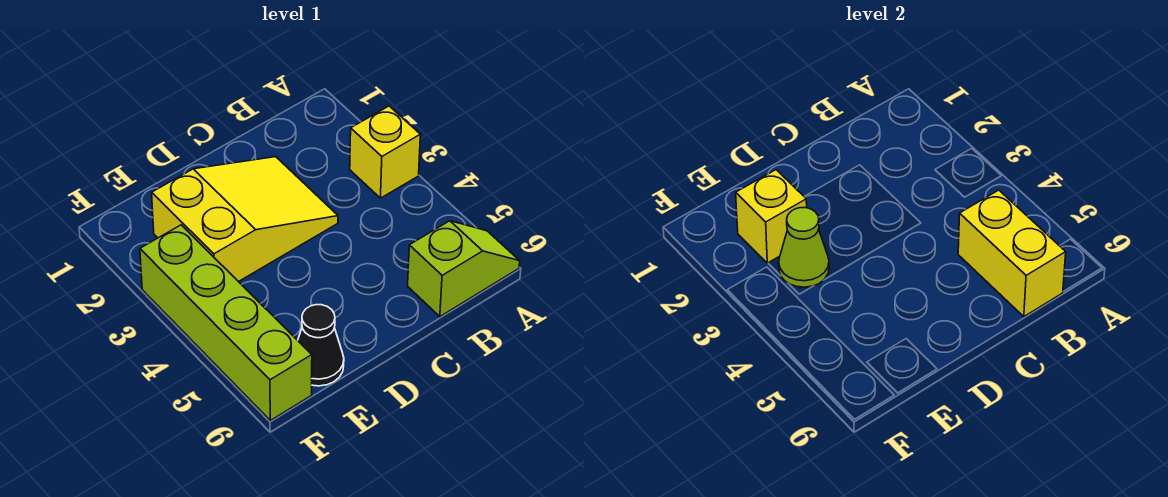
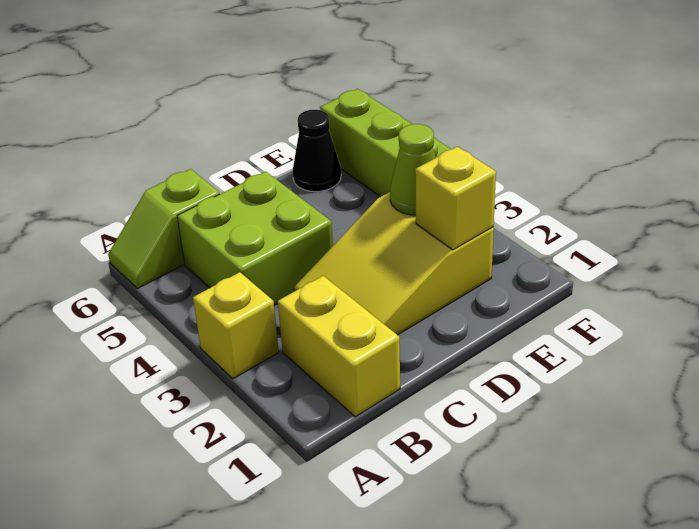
none -> lime 2x2 brick [177,172,333,306]
yellow 1x2 brick [958,190,1066,317] -> yellow 1x2 brick moved to [278,276,400,417]

